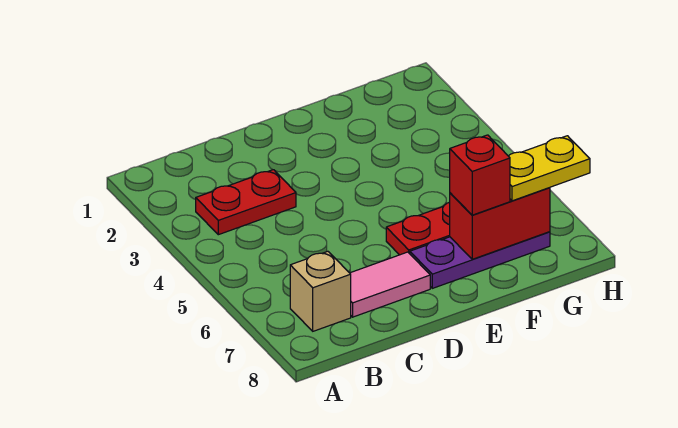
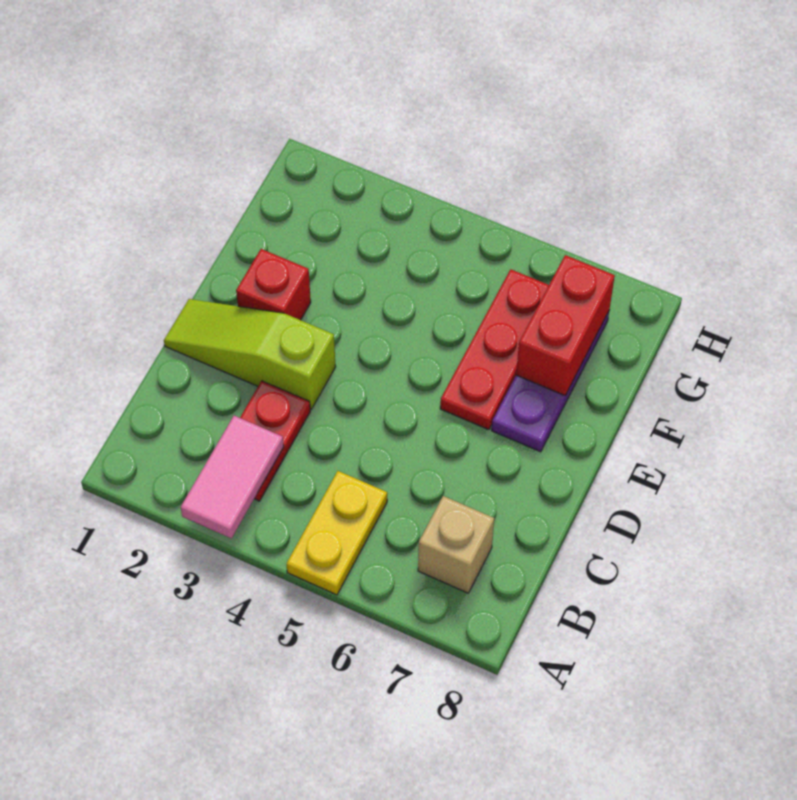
pink 1x2 tile [350,252,430,317] -> pink 1x2 tile moved to [181,416,284,538]
none -> lime 1x3 slope [164,299,336,409]
red 1x1 brick [450,135,510,215] -> red 1x1 brick moved to [236,249,311,320]
yellow 1x2 plate [509,136,590,201] -> yellow 1x2 plate moved to [286,471,387,595]

